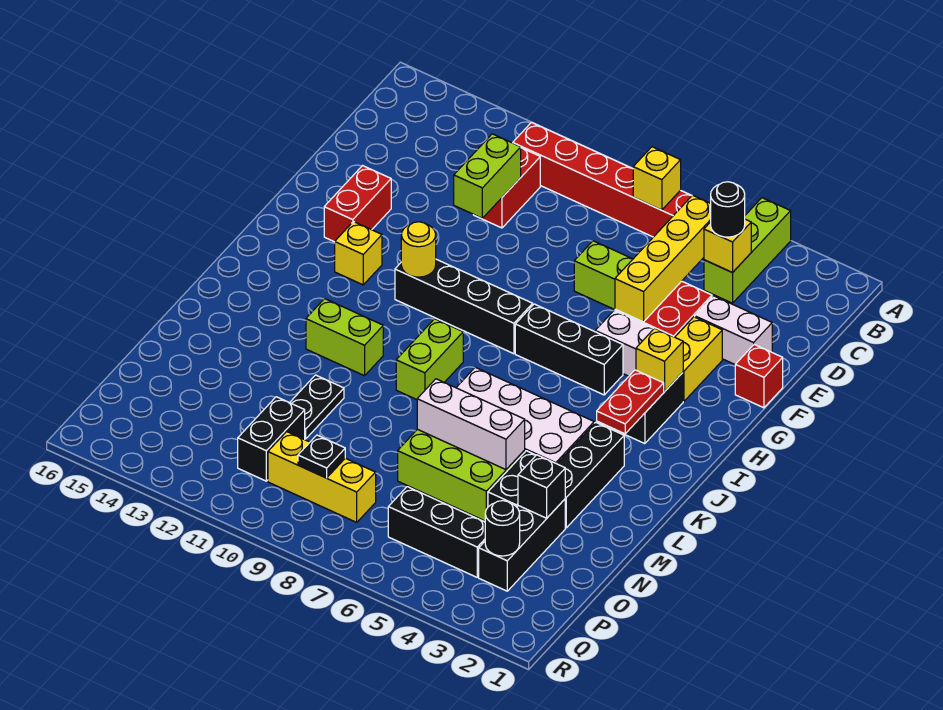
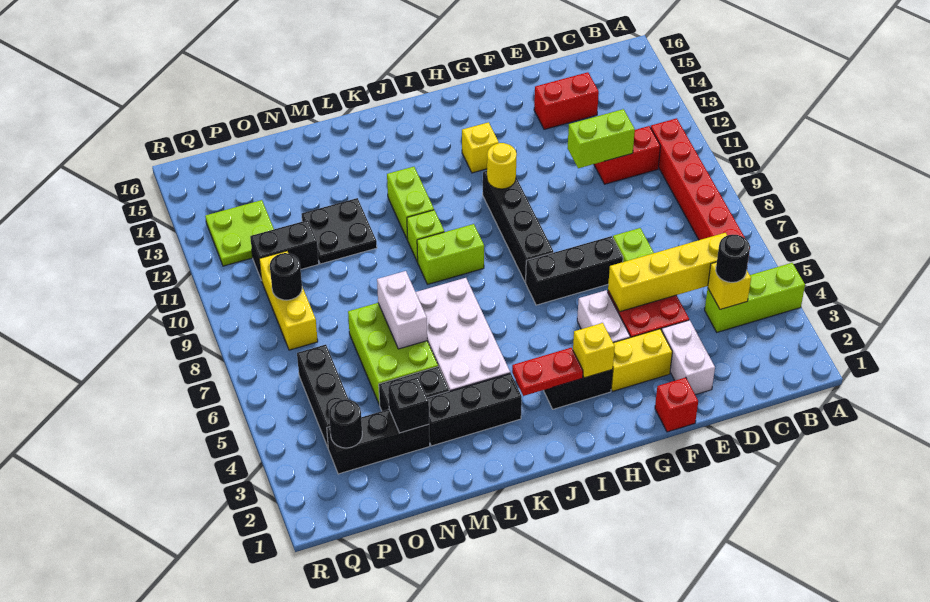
yellow 1x1 brick [633,147,681,210] -> none
red 1x2 brick [324,166,391,242] -> red 1x2 brick moved to [534,72,599,129]
black 1x3 brick [515,304,623,395] -> black 1x3 brick turned to [526,236,623,305]
none -> lime 1x1 brick [407,210,444,262]
white 1x3 brick [417,379,525,470] -> white 1x2 brick [377,271,427,349]
black 1x2 plate [290,375,344,439] -> black 2x2 plate [301,198,377,264]
black 1x1 plate [298,435,345,478] -> black 1x1 round brick [270,253,302,300]
none -> lime 2x2 plate [205,200,274,266]

